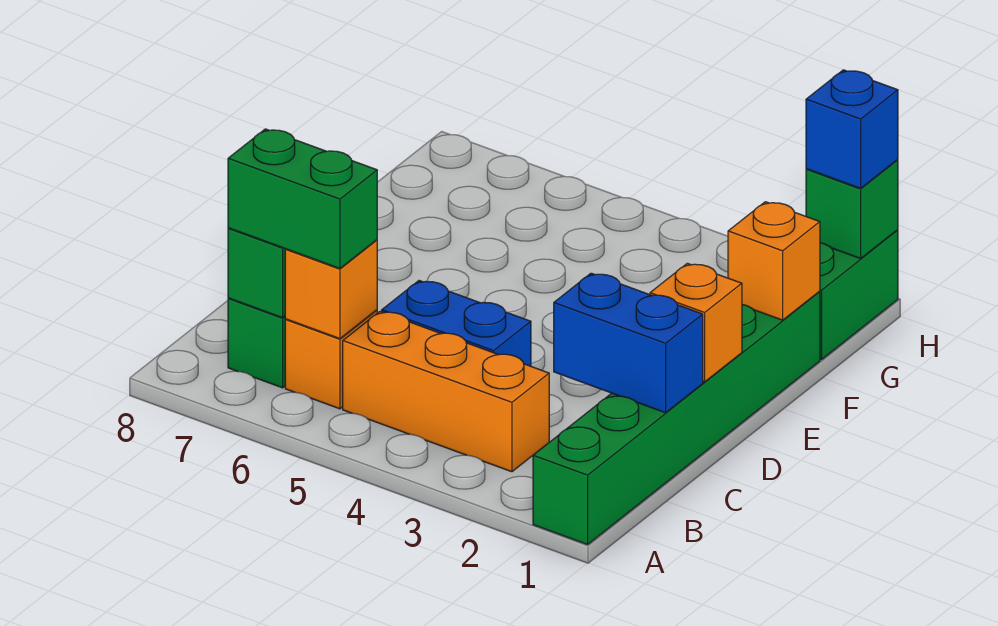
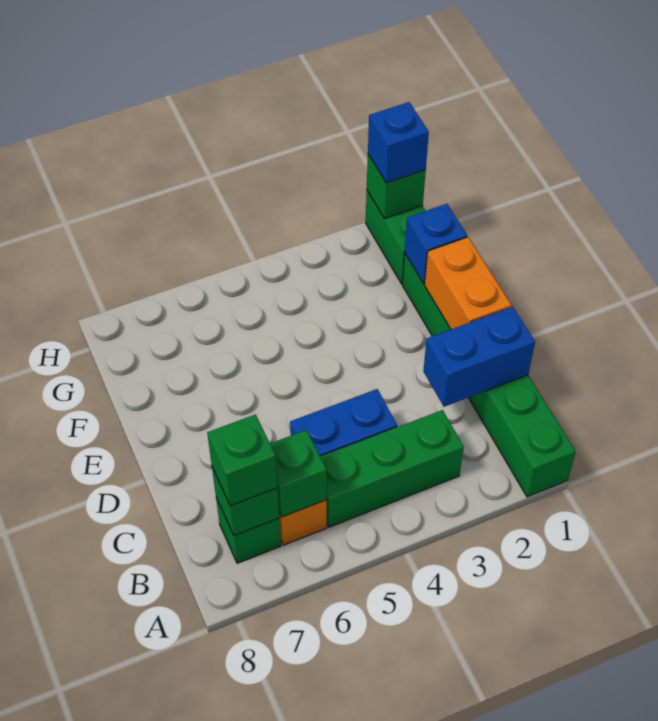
orange 1x3 brick [343,311,549,472] -> green 1x3 brick [320,410,464,527]
orange 1x1 brick [285,240,377,339] -> green 1x1 brick [270,430,327,517]
green 1x2 brick [228,129,377,268] -> green 1x1 brick [207,415,278,506]
orange 1x1 brick [650,263,742,382] -> orange 1x2 brick [425,237,512,329]
orange 1x1 brick [728,202,820,320] -> blue 1x1 brick [405,204,467,284]

